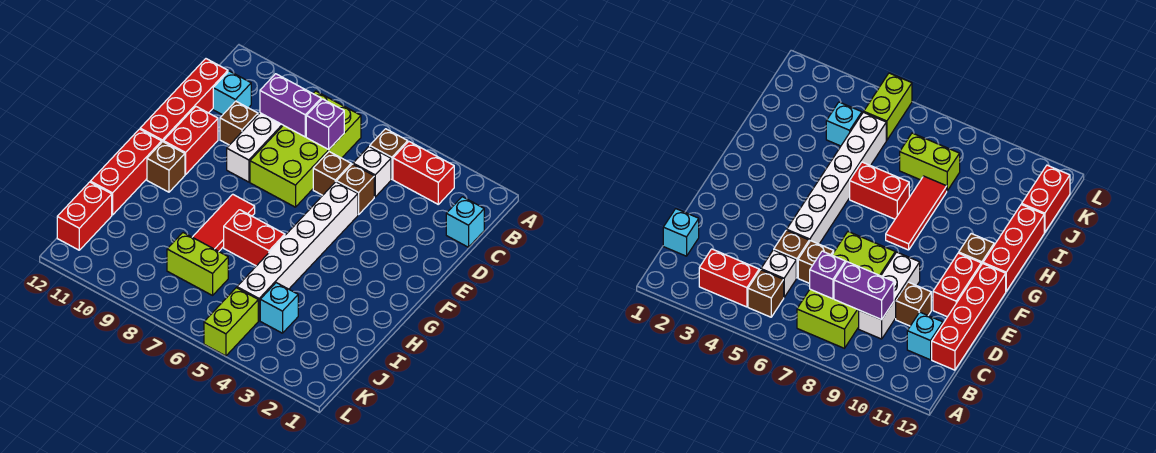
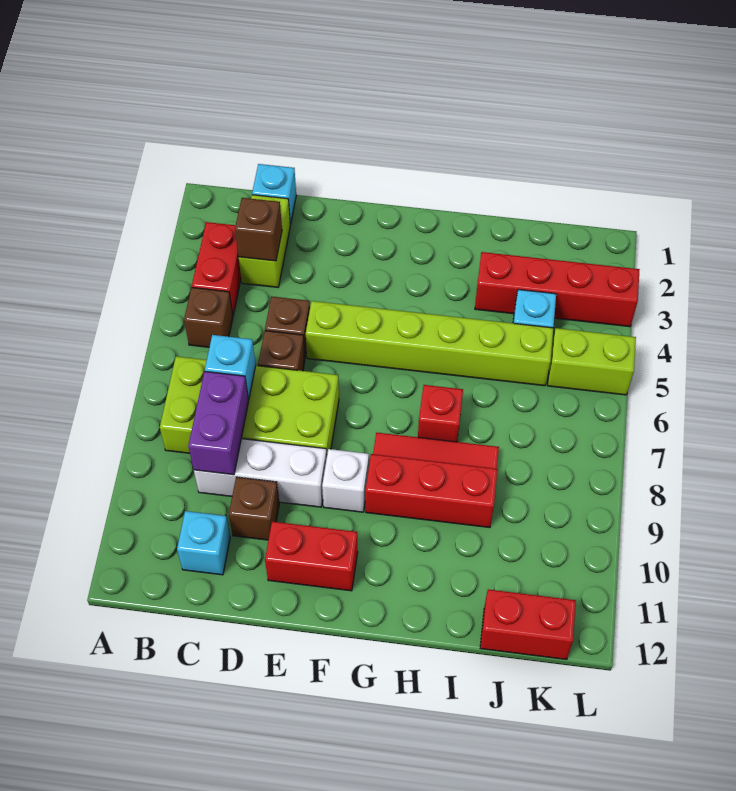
white 1x1 brick [353,146,391,197] -> white 1x1 brick moved to [322,449,369,512]
purple 1x1 brick [306,99,344,150] -> cyan 1x1 brick [205,335,256,400]
red 1x4 brick [140,59,228,142] -> red 1x4 brick moved to [475,252,640,327]
white 1x6 brick [237,182,358,321] -> lime 1x6 brick [306,301,553,386]
brown 1x1 brick [147,142,185,192] -> brown 1x1 brick moved to [235,198,282,261]
red 1x3 brick [90,129,162,215] -> red 1x3 brick moved to [365,454,498,528]
red 1x2 brick [224,210,285,266] -> red 1x1 brick [418,385,463,442]
lime 1x2 brick [167,233,228,295] -> lime 1x2 brick moved to [239,195,290,287]

